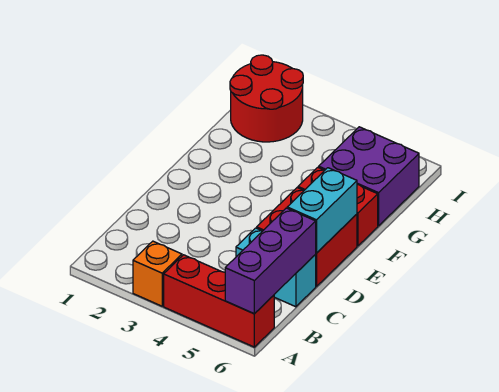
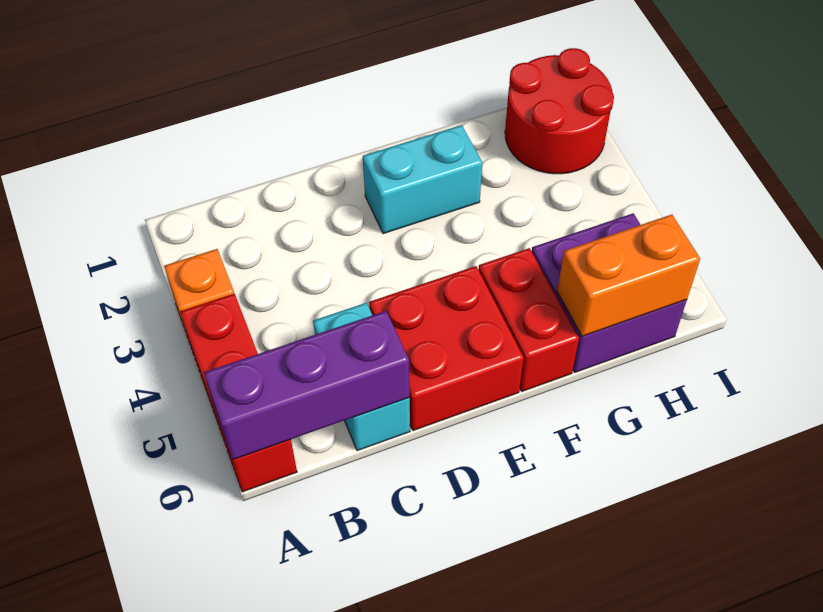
cyan 1x2 brick [287,168,357,253] -> cyan 1x2 brick moved to [363,125,482,234]
none -> orange 1x2 brick [557,215,700,336]

